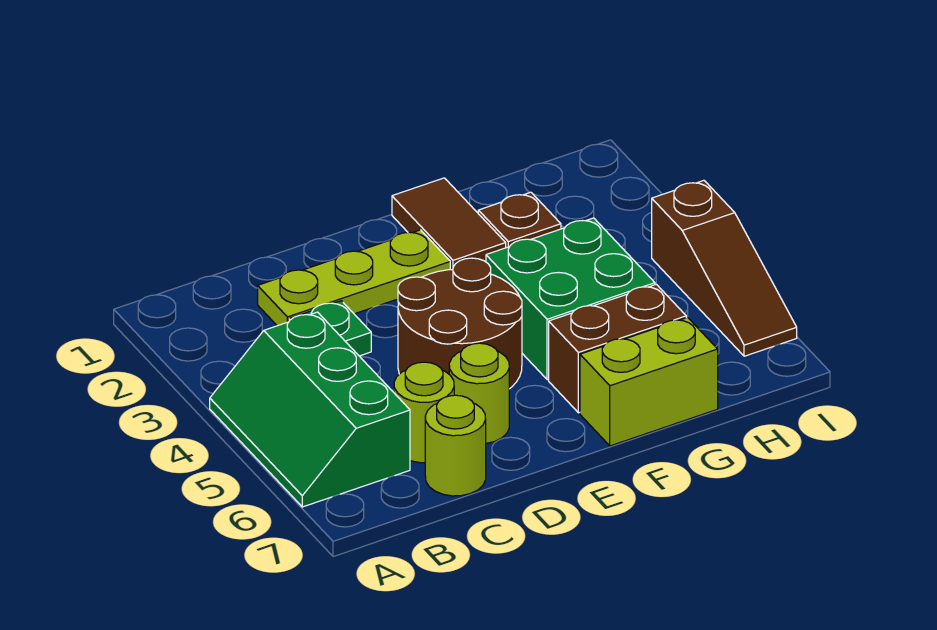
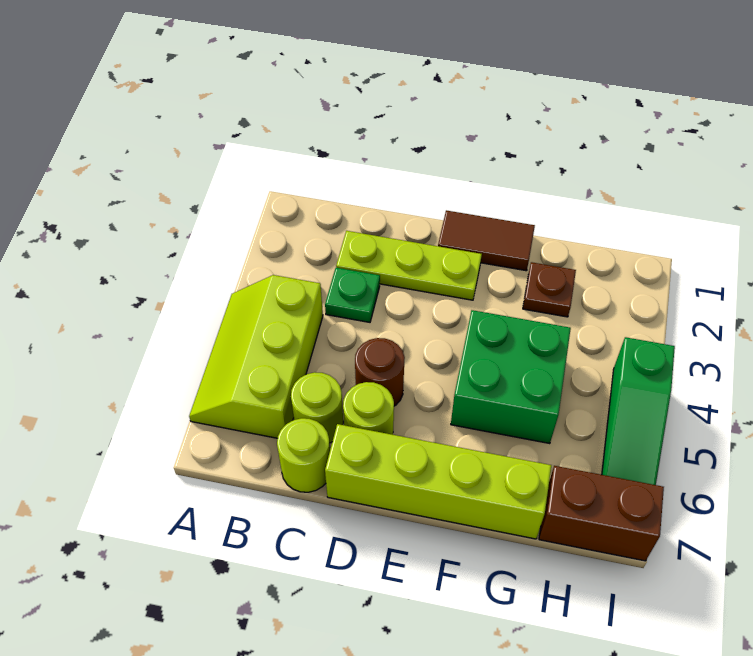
green 2x3 slope [210,312,410,507] -> lime 2x3 slope [189,275,323,438]
brown 2x2 round brick [398,258,522,389] -> brown 1x1 round brick [355,338,405,406]
brown 1x2 tile [392,178,506,270] -> brown 1x2 tile turned to [438,210,535,271]
brown 1x2 brick [549,284,686,413] -> brown 1x2 brick moved to [539,466,664,561]
lime 1x2 brick [580,318,718,446] -> lime 1x4 brick [325,424,551,539]
brown 1x3 slope [652,180,797,356] -> green 1x3 slope [602,337,675,485]

